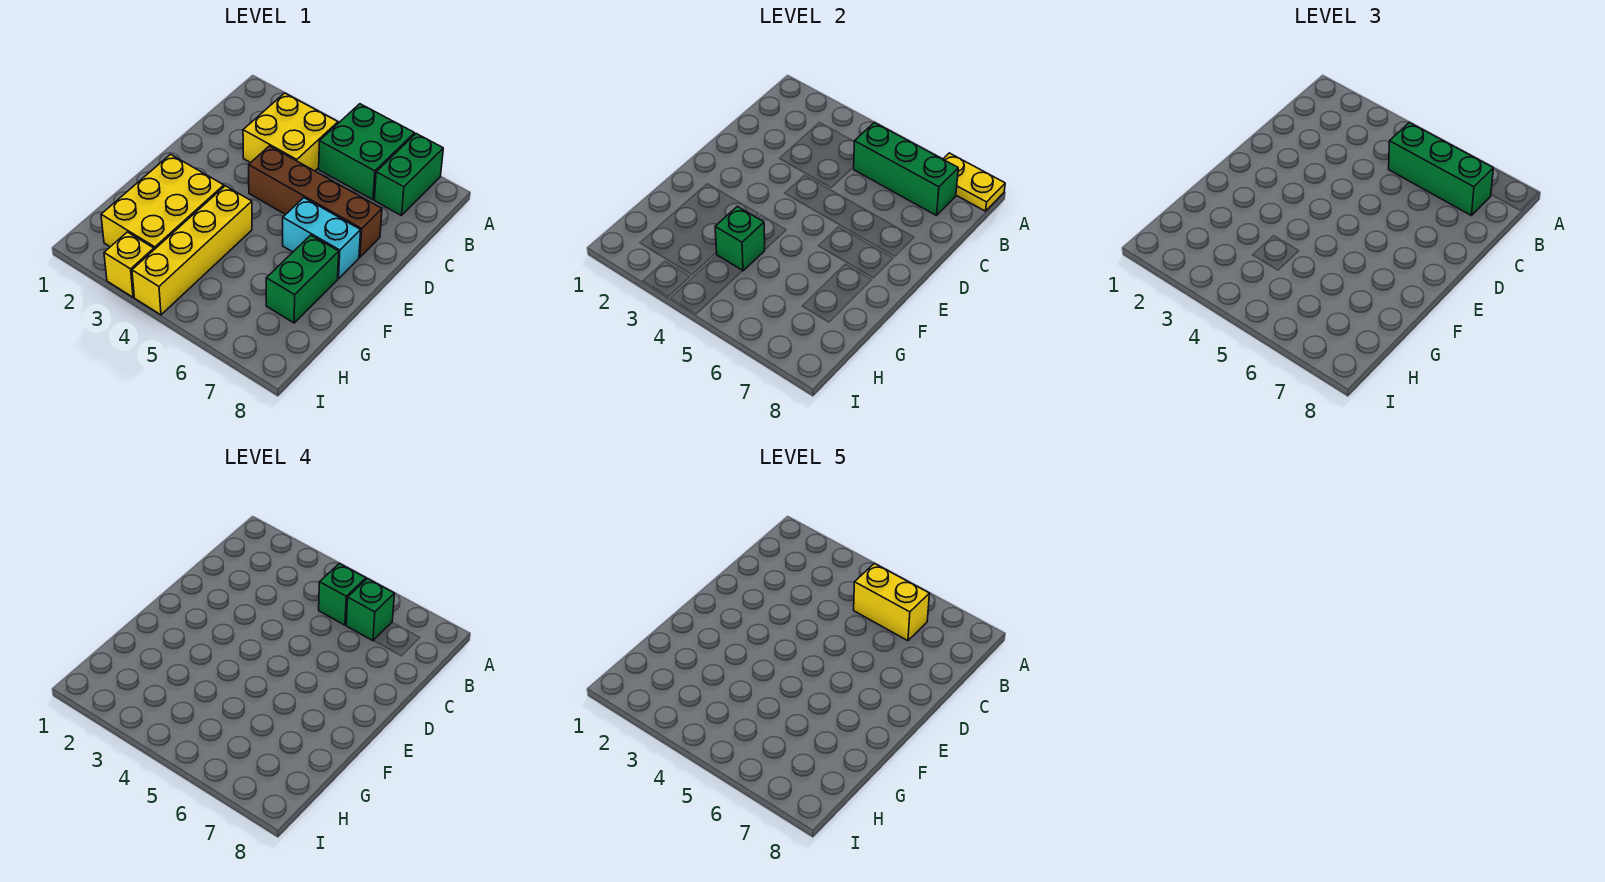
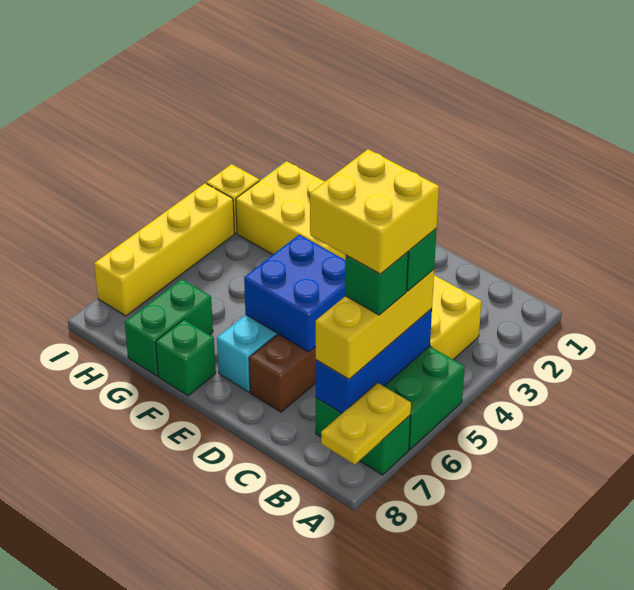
green 1x3 brick [854,123,958,216] -> blue 1x3 brick [316,309,432,413]
green 1x3 brick [1389,123,1493,216] -> yellow 1x3 brick [316,270,434,379]
yellow 1x2 brick [854,564,929,641] -> yellow 2x2 brick [310,149,439,274]
none -> blue 2x2 brick [244,234,346,352]
yellow 1x4 brick [132,186,252,315] -> yellow 1x4 brick turned to [94,183,234,316]
green 1x2 brick [266,235,339,323] -> green 1x2 brick turned to [125,279,213,376]
green 1x1 brick [715,206,765,271] -> green 1x1 brick moved to [156,320,216,396]

